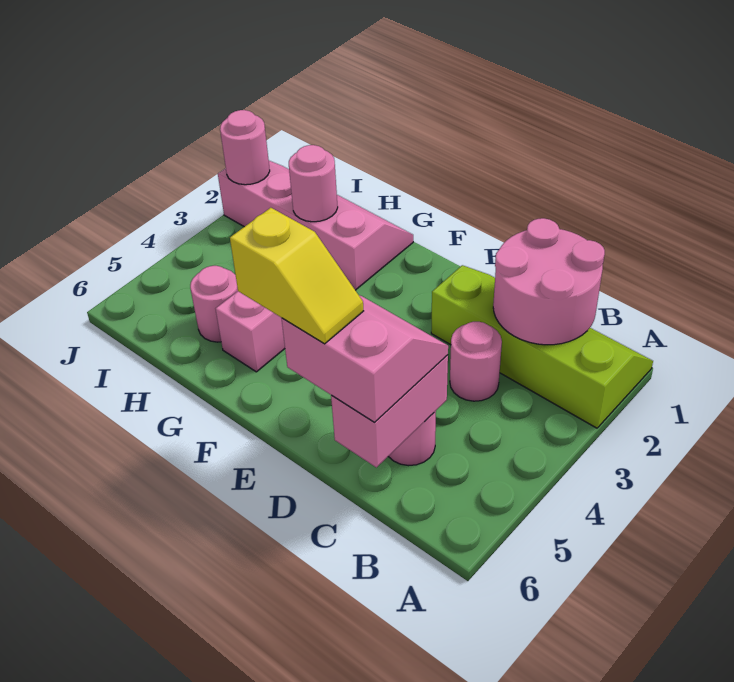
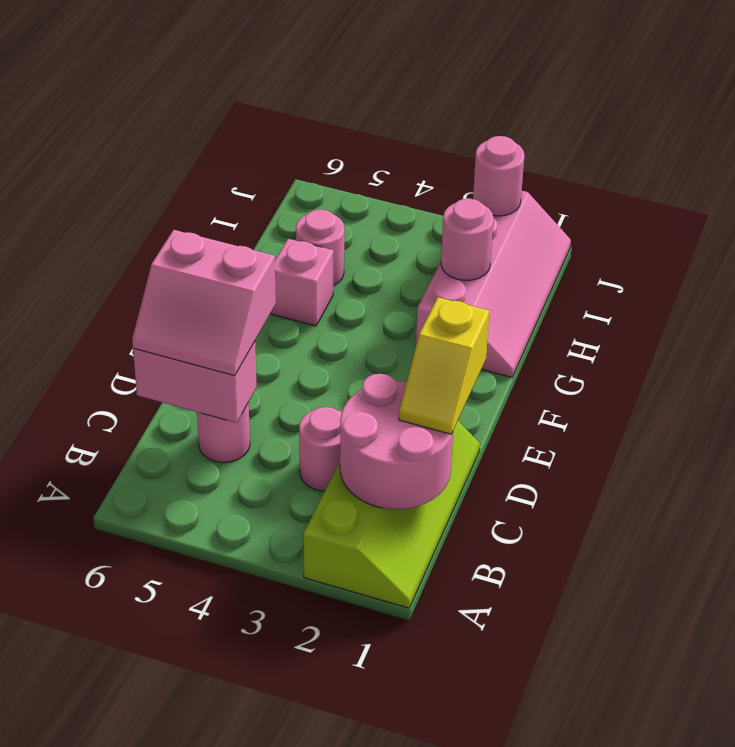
pink 2x2 slope [282,295,448,422] -> pink 2x2 slope turned to [132,230,276,376]
yellow 1x2 slope [230,208,364,344] -> yellow 1x2 slope moved to [399,297,490,434]

